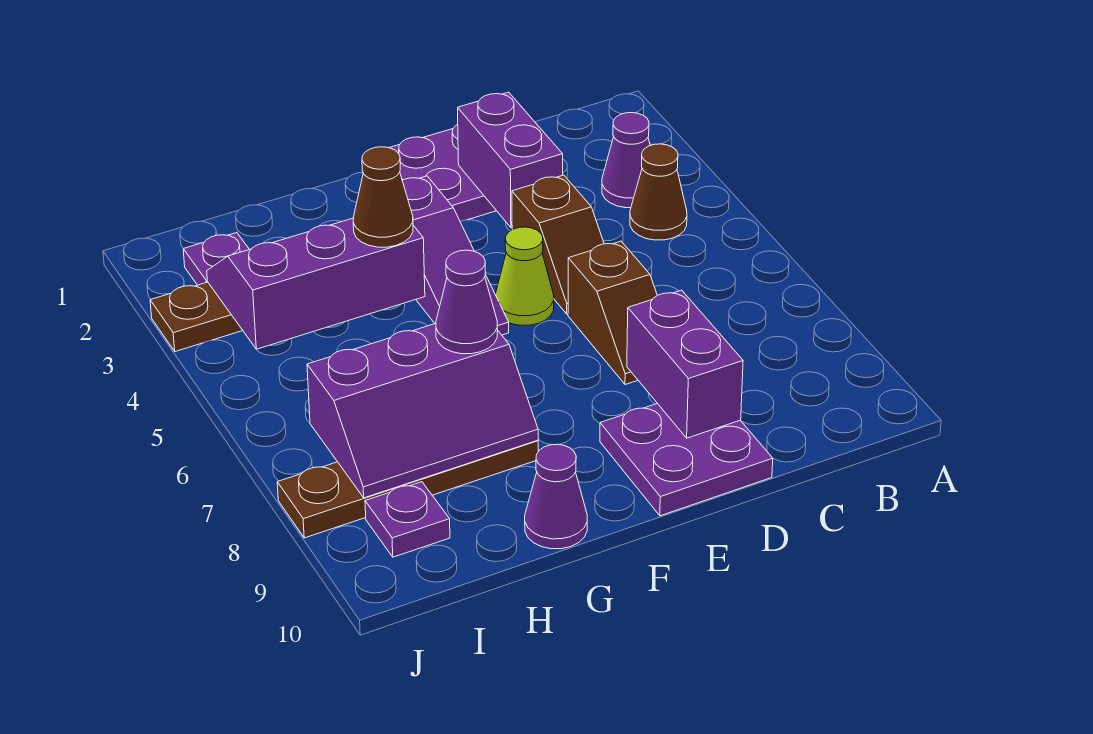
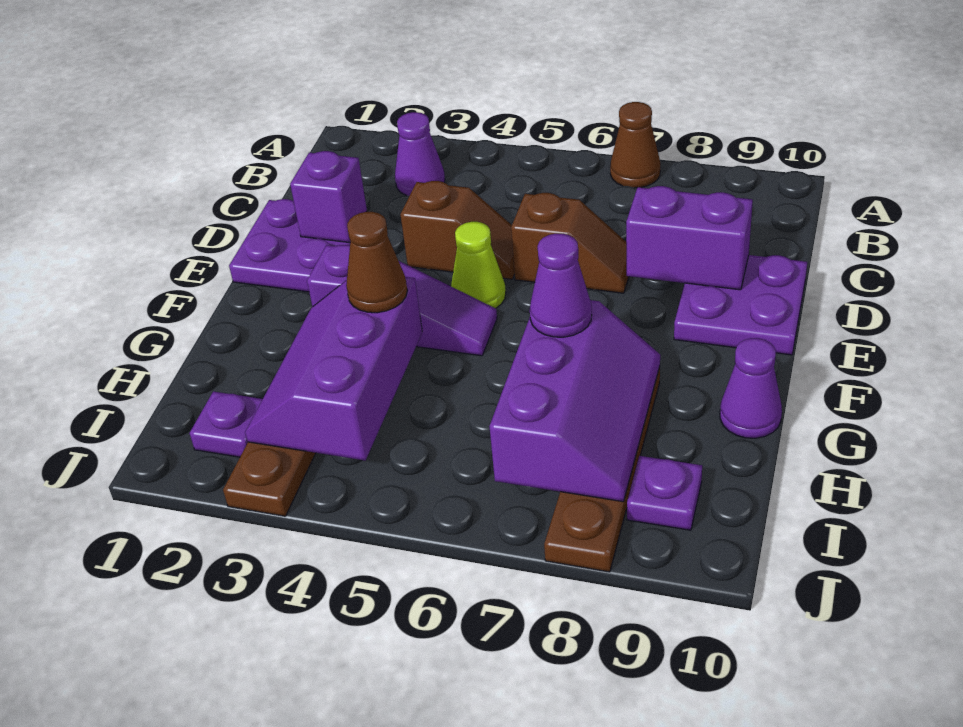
brown 1x1 cone [630,144,687,240] -> brown 1x1 cone moved to [610,102,660,188]
purple 1x2 brick [458,92,563,228] -> purple 1x1 brick [290,151,367,243]

